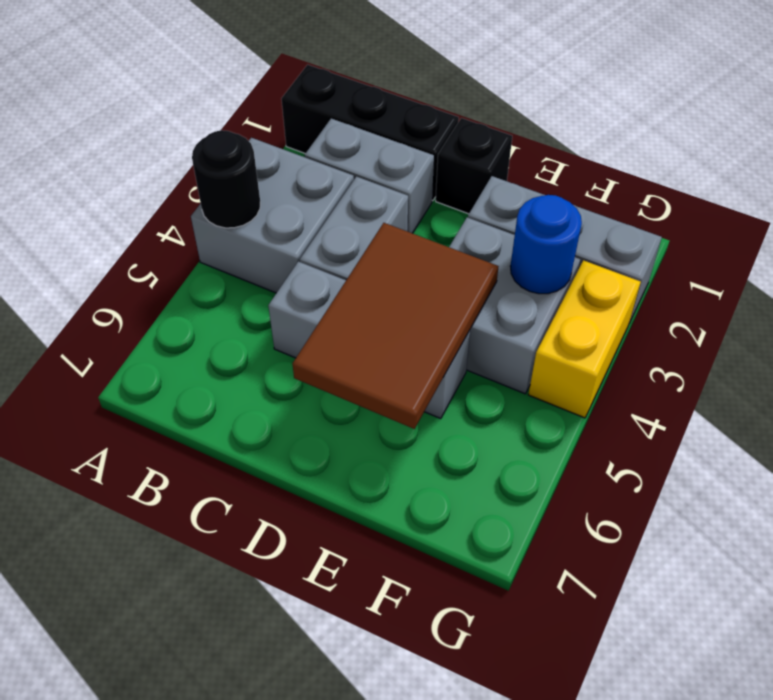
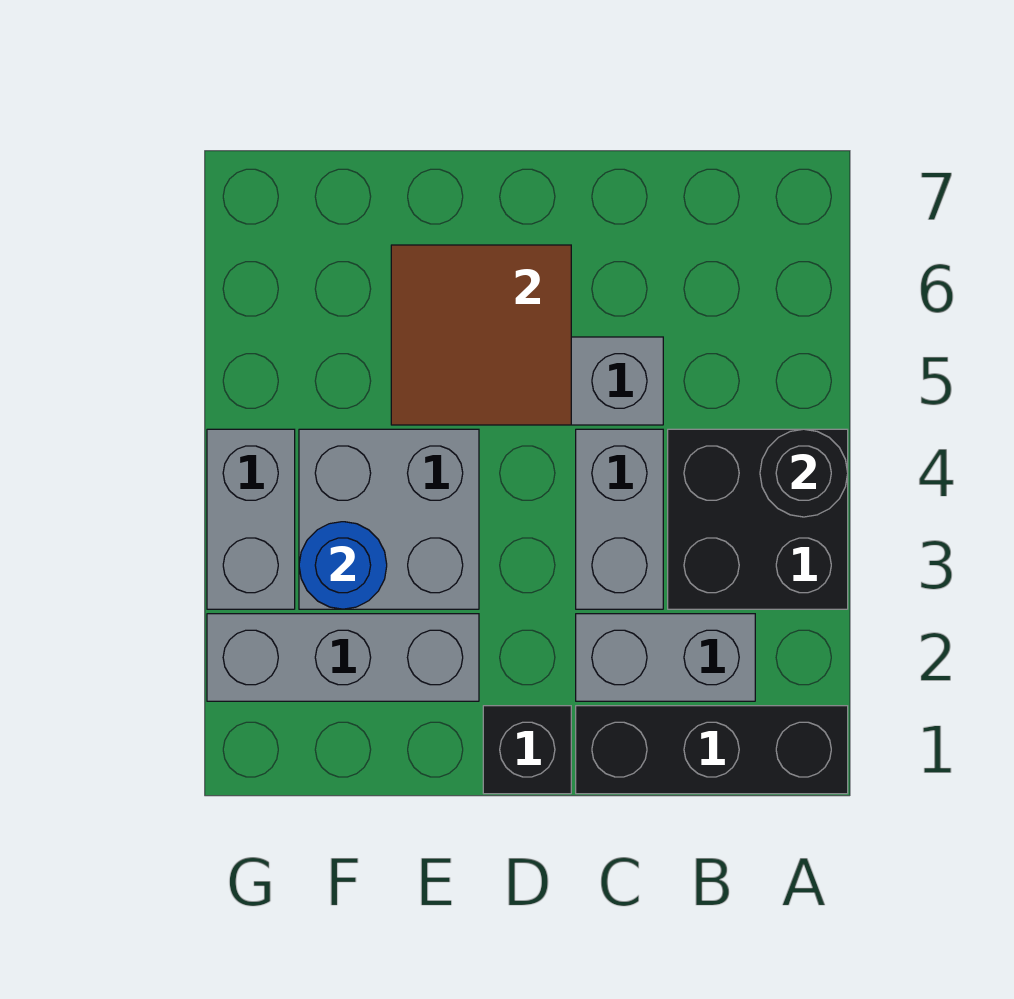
grey 2x2 brick [191,138,354,293] -> black 2x2 brick [668,429,848,609]
brown 2x3 tile [292,223,499,429] -> brown 2x2 tile [391,245,571,425]
yellow 1x2 brick [528,260,641,418] -> grey 1x2 brick [207,429,295,609]

